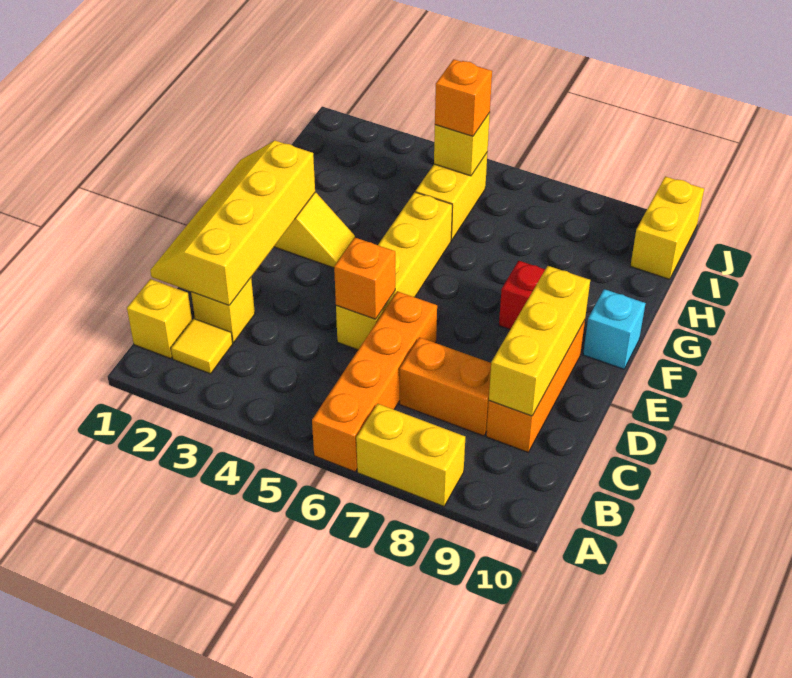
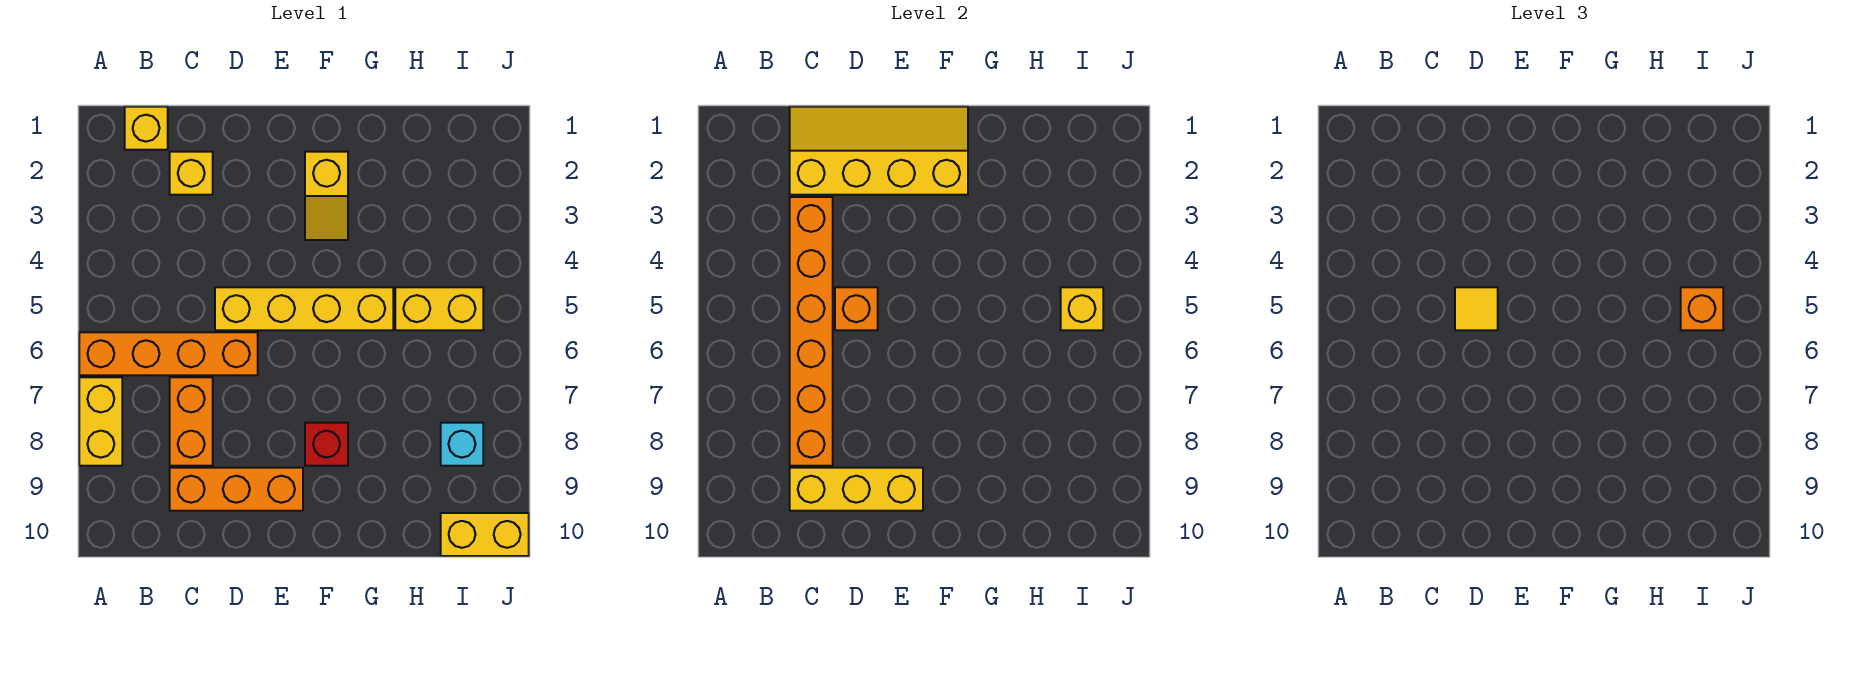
yellow 1x1 tile [171,319,233,374] -> yellow 1x1 tile moved to [1455,287,1498,330]
none -> orange 1x6 brick [790,197,833,466]
cyan 1x1 brick [583,289,646,369] -> cyan 1x1 brick moved to [441,423,483,466]

